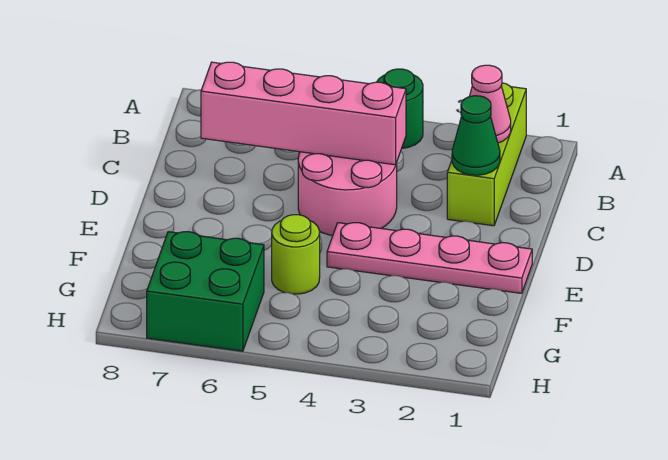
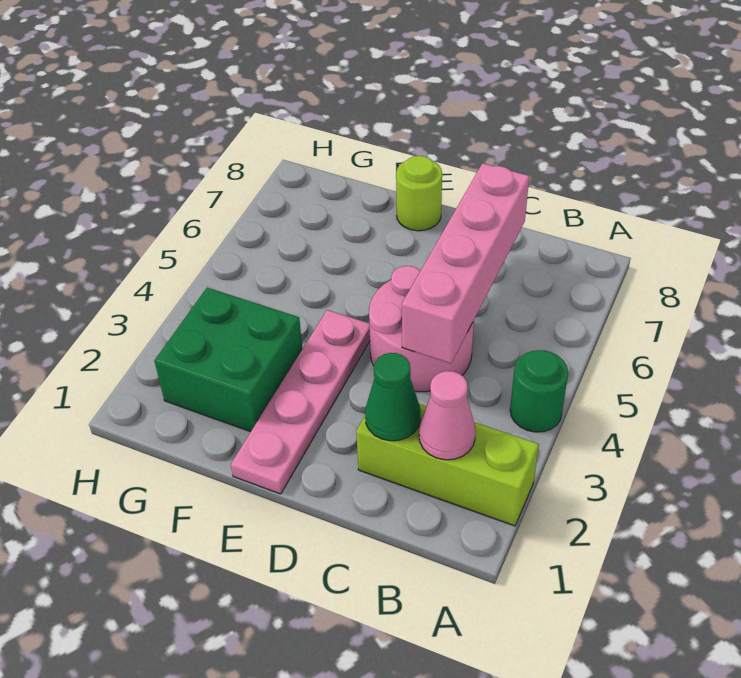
lime 1x1 round brick [272,215,320,294] -> lime 1x1 round brick moved to [396,156,442,231]
green 2x2 brick [147,232,264,351] -> green 2x2 brick moved to [155,288,303,432]

